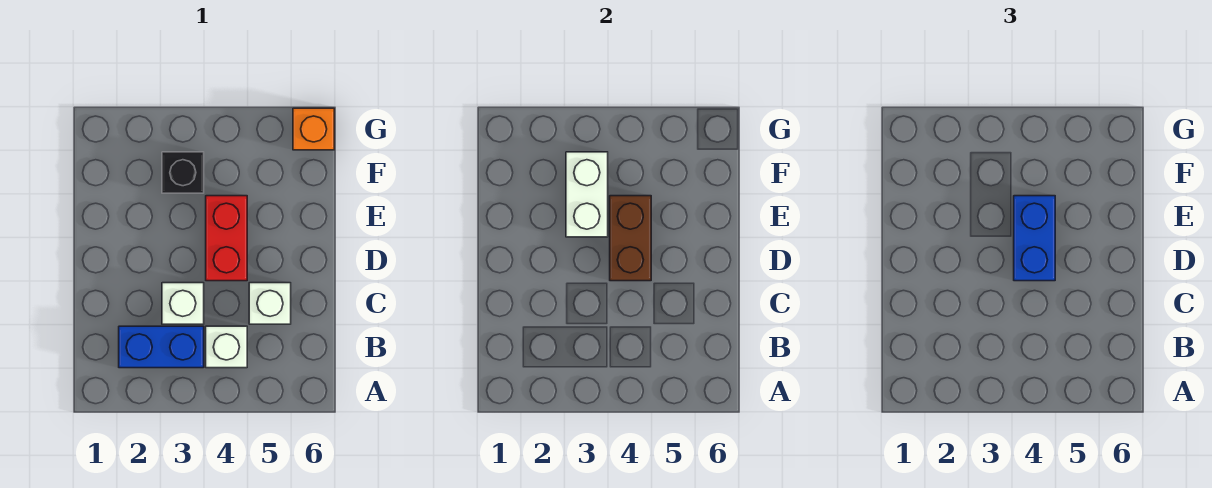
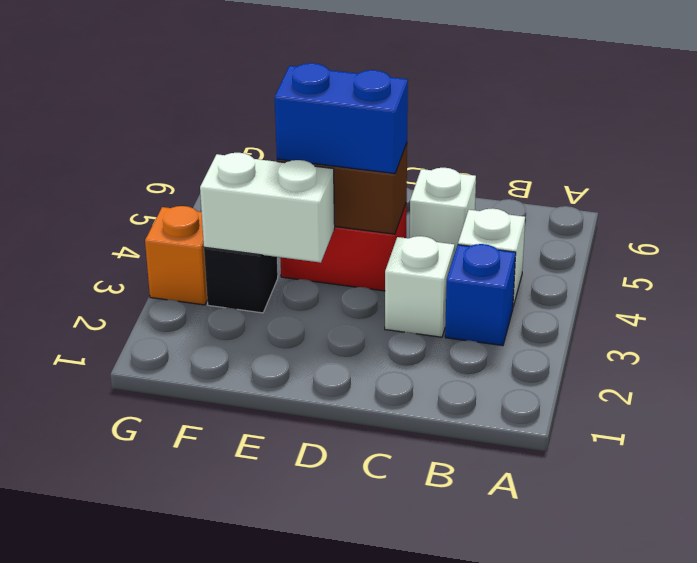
blue 1x2 brick [119,326,204,368] -> blue 1x1 brick [445,244,516,346]
orange 1x1 brick [293,108,334,150] -> orange 1x1 brick moved to [145,206,207,305]

